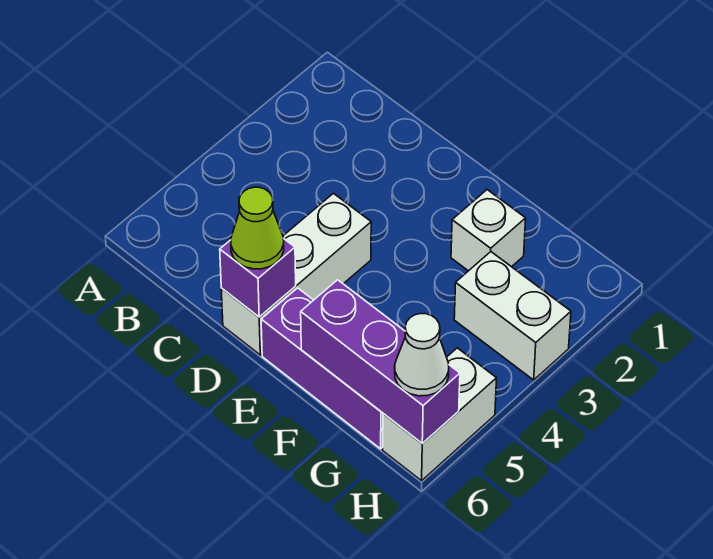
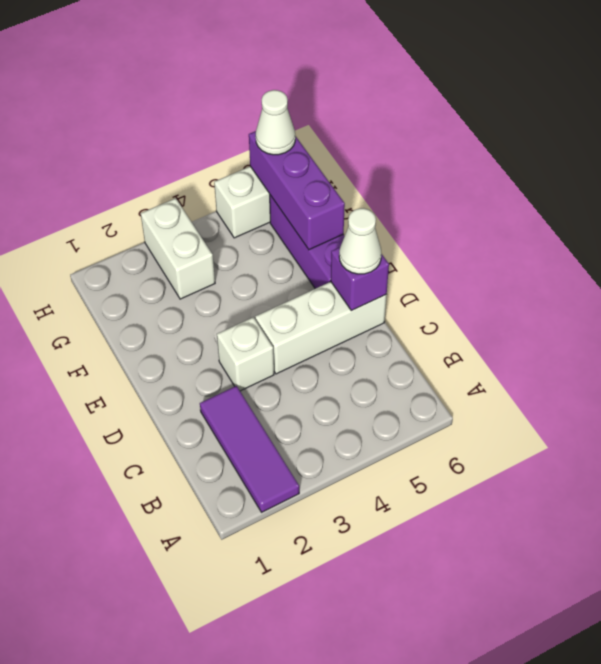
none -> purple 1x3 tile [200,386,299,512]
lime 1x1 cone [231,187,284,269] -> white 1x1 cone [339,208,382,274]
white 1x1 brick [451,190,526,271] -> white 1x1 brick moved to [217,317,274,391]

